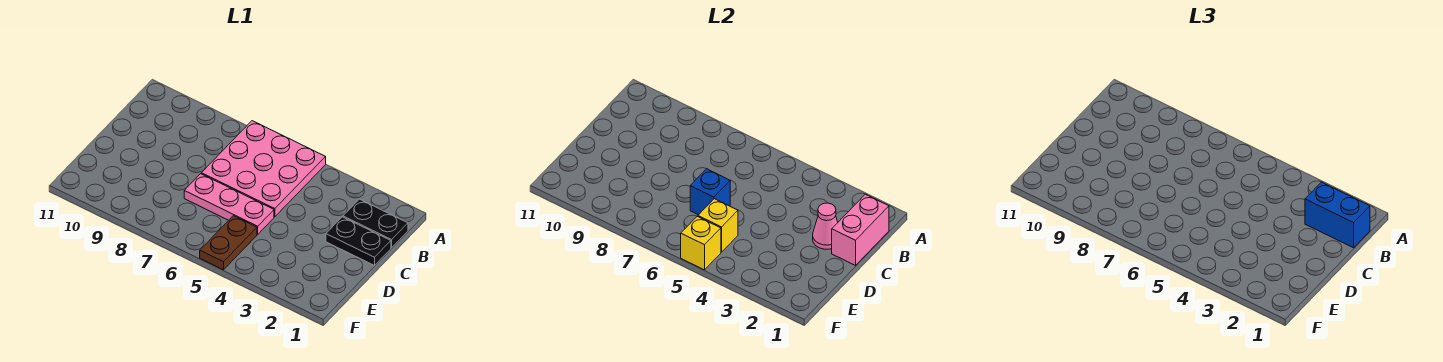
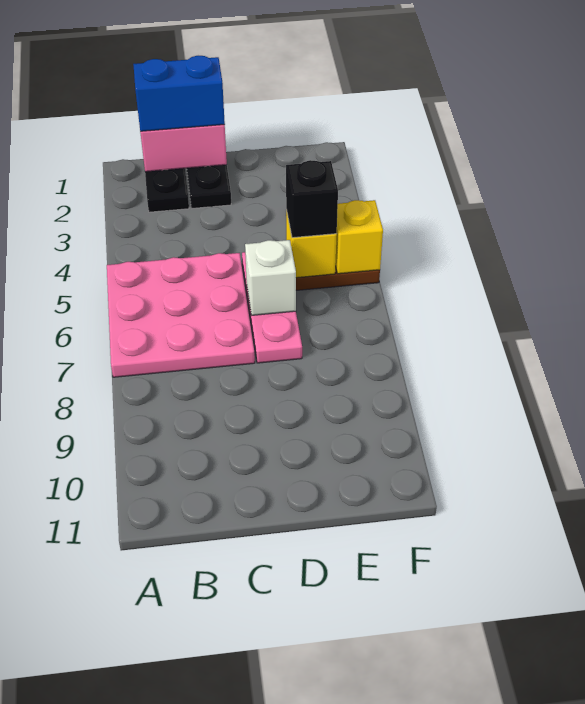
blue 1x2 brick [1305,182,1370,248] -> blue 1x2 brick turned to [133,56,225,131]
pink 1x1 cone [813,203,838,249] -> none
blue 1x1 brick [690,169,730,215] -> white 1x1 brick [245,240,296,315]
none -> black 1x1 brick [286,160,338,238]

